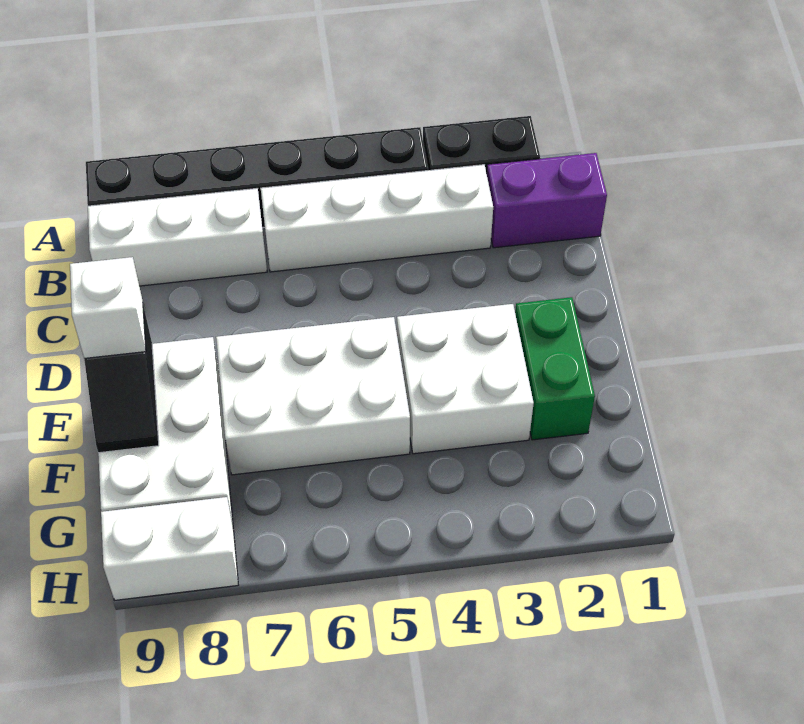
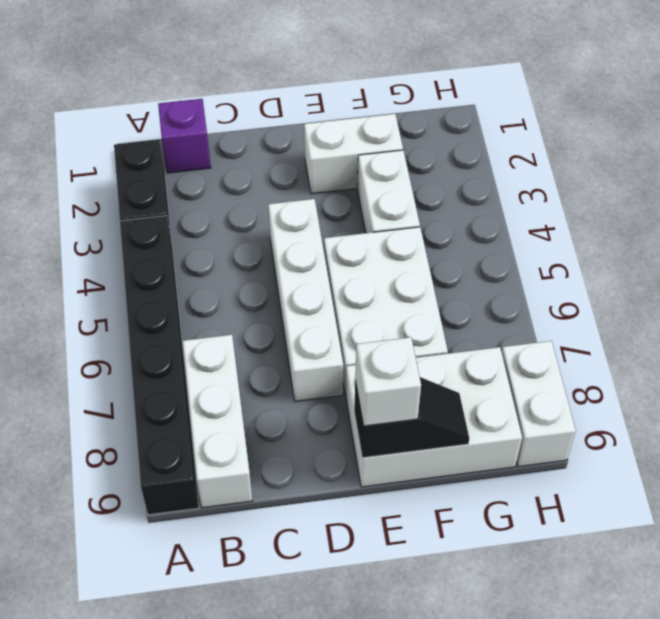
purple 1x2 brick [487,153,607,248] -> purple 1x1 brick [158,99,211,173]
white 1x4 brick [261,165,493,272] -> white 1x4 brick moved to [268,199,343,401]
green 1x2 brick [515,297,595,440] -> white 1x2 brick [304,114,403,194]
white 2x2 brick [397,304,534,454] -> white 1x2 brick [357,150,420,233]

